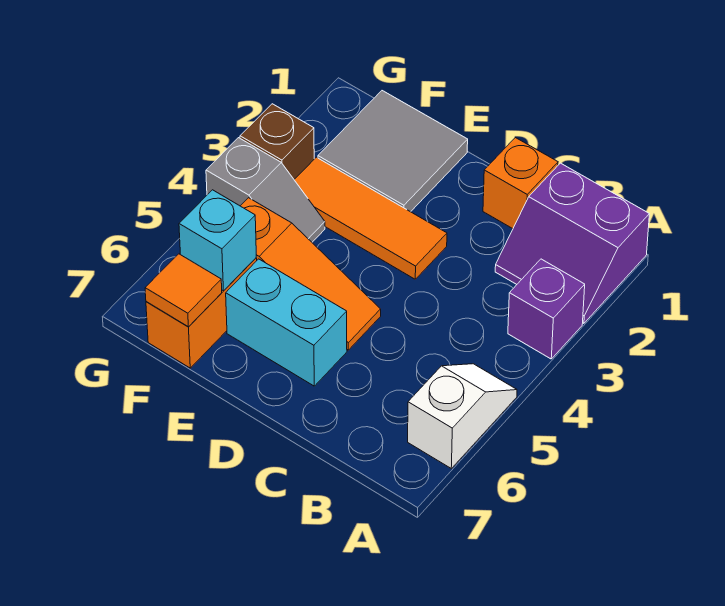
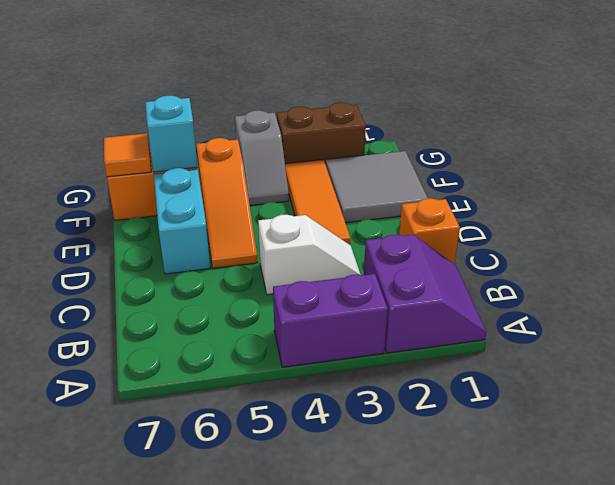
purple 2x2 slope [495,163,649,323] -> purple 2x2 slope turned to [364,234,486,353]
purple 1x1 brick [508,259,585,359] -> purple 1x2 brick [273,274,388,367]
white 1x2 slope [408,364,517,468] -> white 1x2 slope moved to [258,215,361,295]
brown 1x1 brick [240,104,314,179] -> brown 1x2 brick [277,102,366,164]

